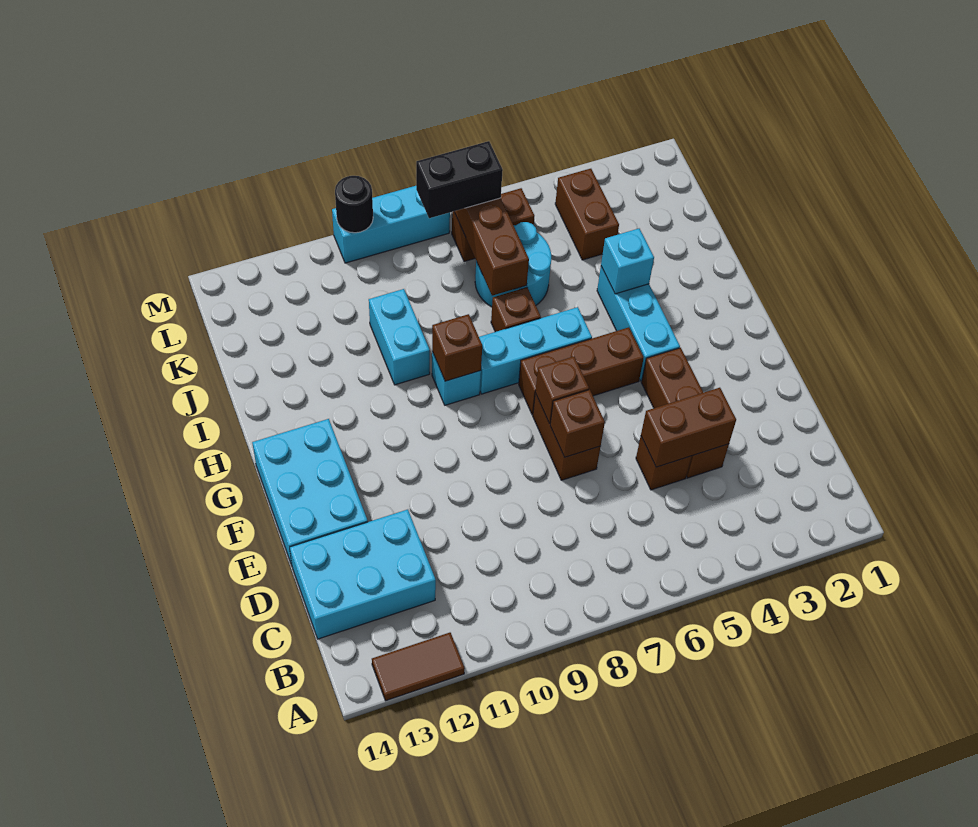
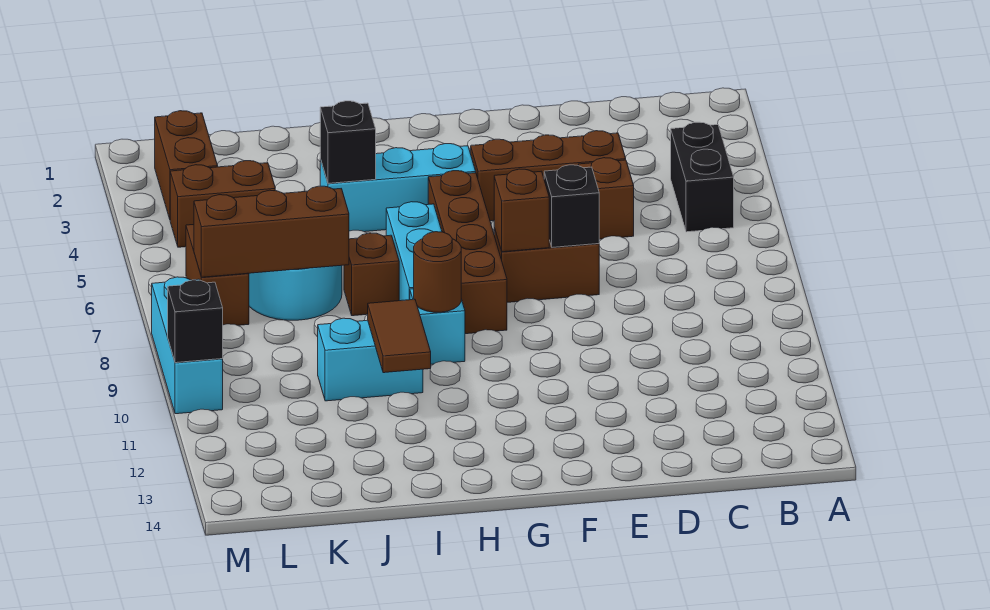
brown 1x2 tile [372,633,465,701] -> brown 1x2 tile moved to [368,299,431,373]
cyan 2x3 brick [290,510,436,639] -> none
brown 1x2 brick [641,388,736,467] -> brown 1x2 brick moved to [155,111,218,219]
brown 1x1 brick [550,390,605,457] -> black 1x1 brick [544,165,599,247]
cyan 2x3 brick [252,419,368,565] -> none
brown 1x3 brick [519,327,644,415] -> brown 1x4 brick [428,171,507,334]
brown 1x1 brick [432,314,482,381] -> brown 1x1 round brick [414,232,461,312]
cyan 1x1 brick [601,229,654,294] -> black 1x1 brick [320,101,376,183]
black 1x2 brick [416,141,503,218] -> black 1x2 brick moved to [671,122,734,232]
black 1x1 round brick [335,176,373,233] -> black 1x1 brick [168,280,223,363]

